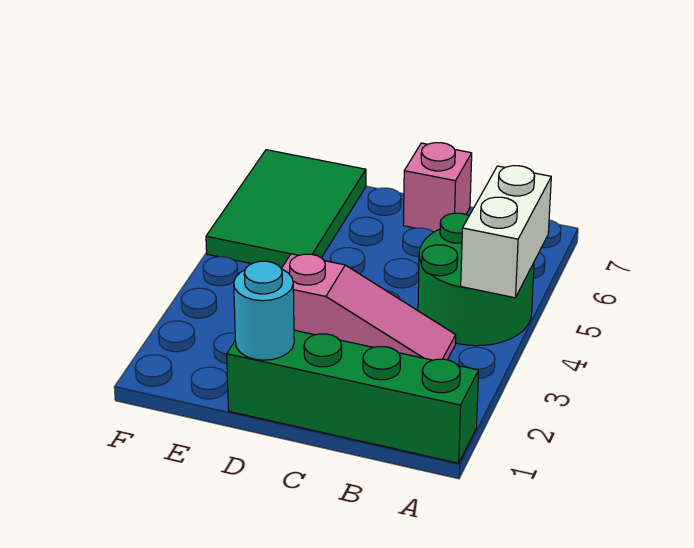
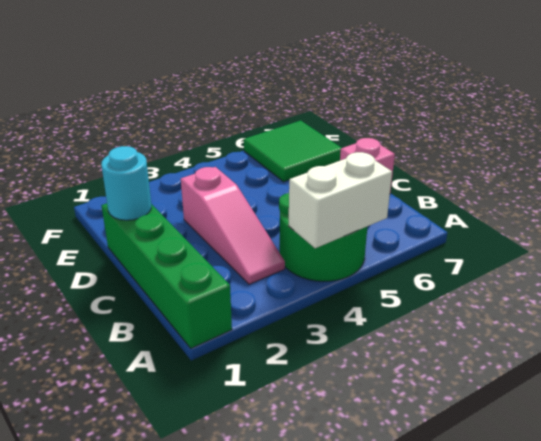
green 2x3 tile [206,150,366,268] -> green 2x2 tile [244,120,341,182]

